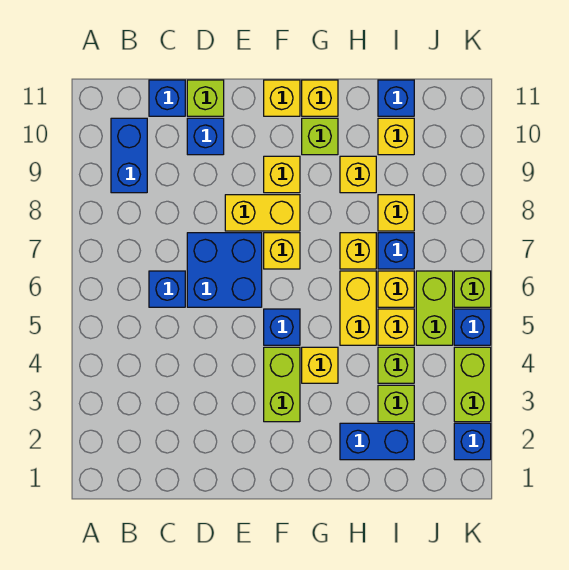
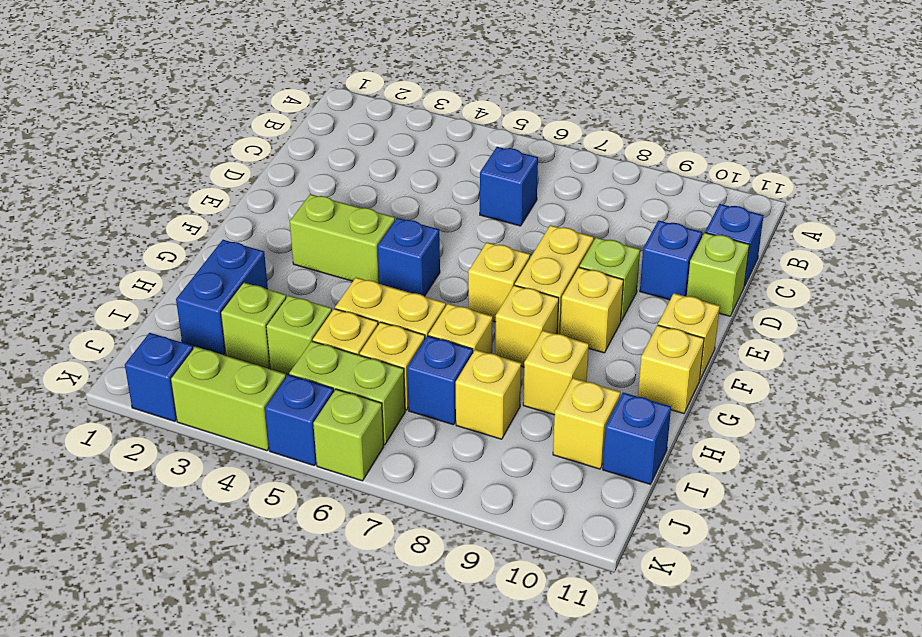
blue 1x2 brick [111,118,147,193] -> none
blue 2x2 brick [187,233,262,307] -> none
yellow 1x1 brick [302,347,338,383] -> yellow 1x1 brick moved to [495,285,559,367]
lime 1x1 brick [302,118,338,155] -> lime 1x1 brick moved to [580,237,640,321]

